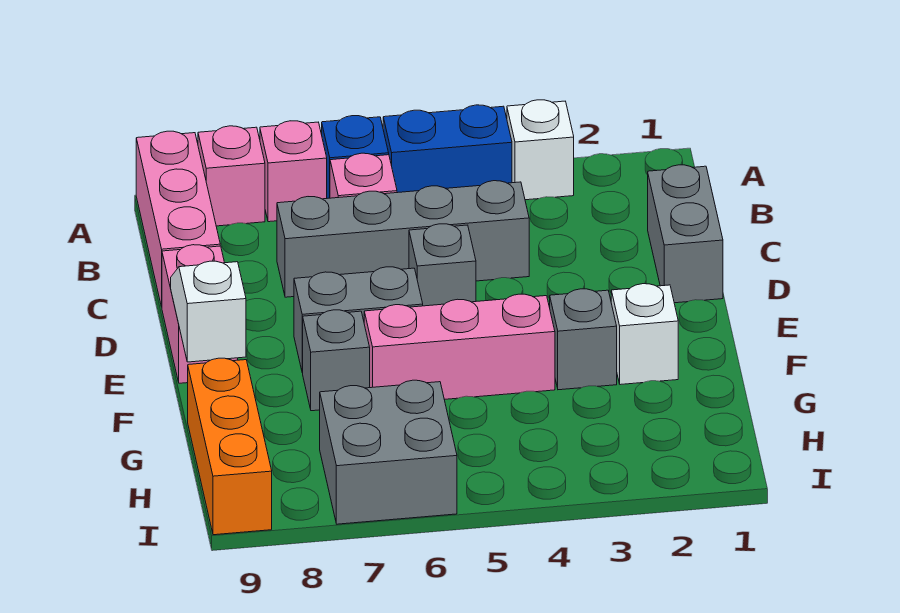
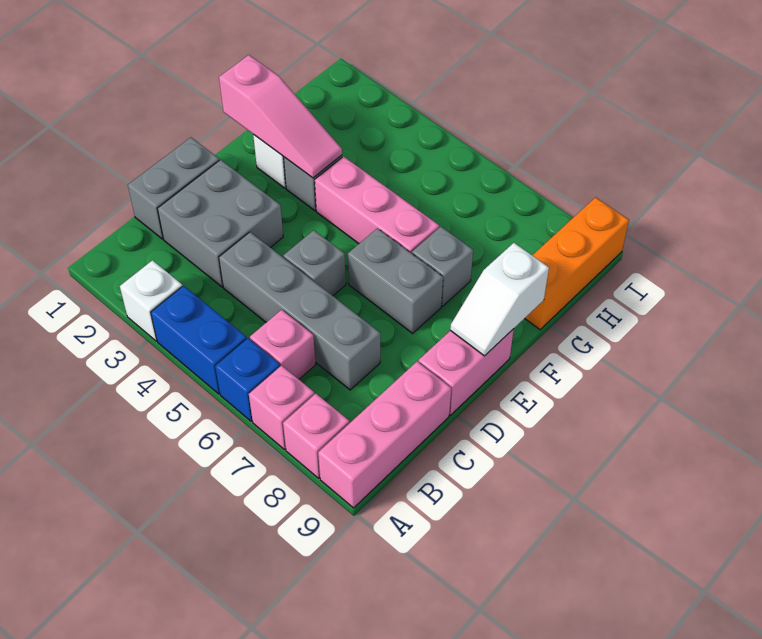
none -> pink 1x3 slope [219,55,342,178]
grey 2x2 brick [320,380,457,524] -> grey 2x2 brick moved to [157,160,283,287]

